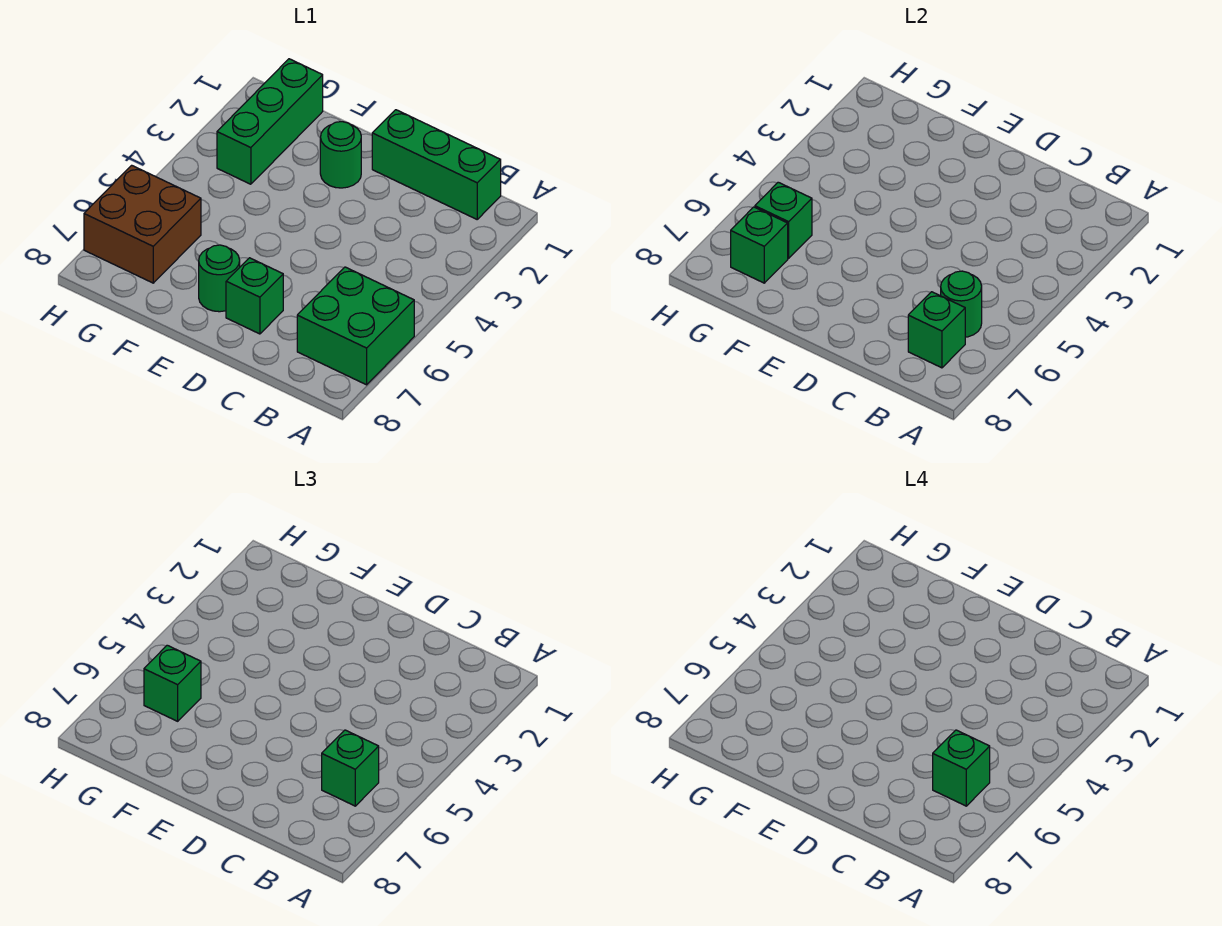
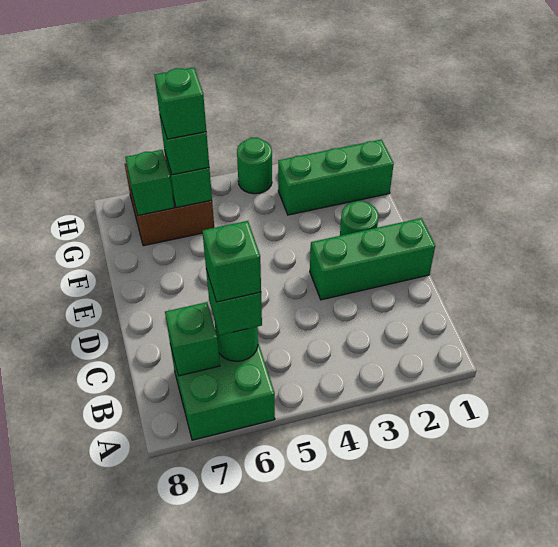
green 1x3 brick [372,110,501,219] -> green 1x3 brick turned to [310,218,435,300]
green 1x1 brick [226,258,283,334] -> green 1x1 brick moved to [155,68,206,139]
green 1x1 round brick [199,245,240,312] -> green 1x1 round brick moved to [237,138,272,194]

